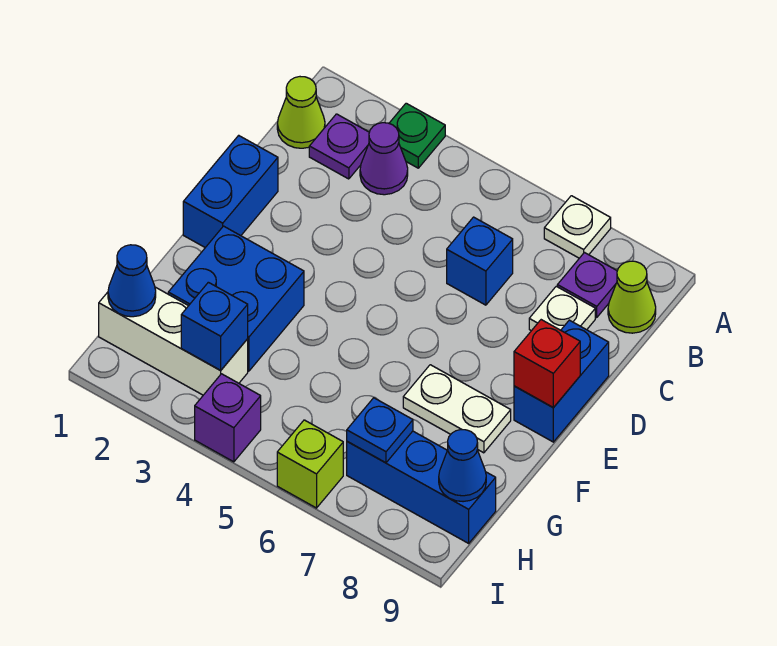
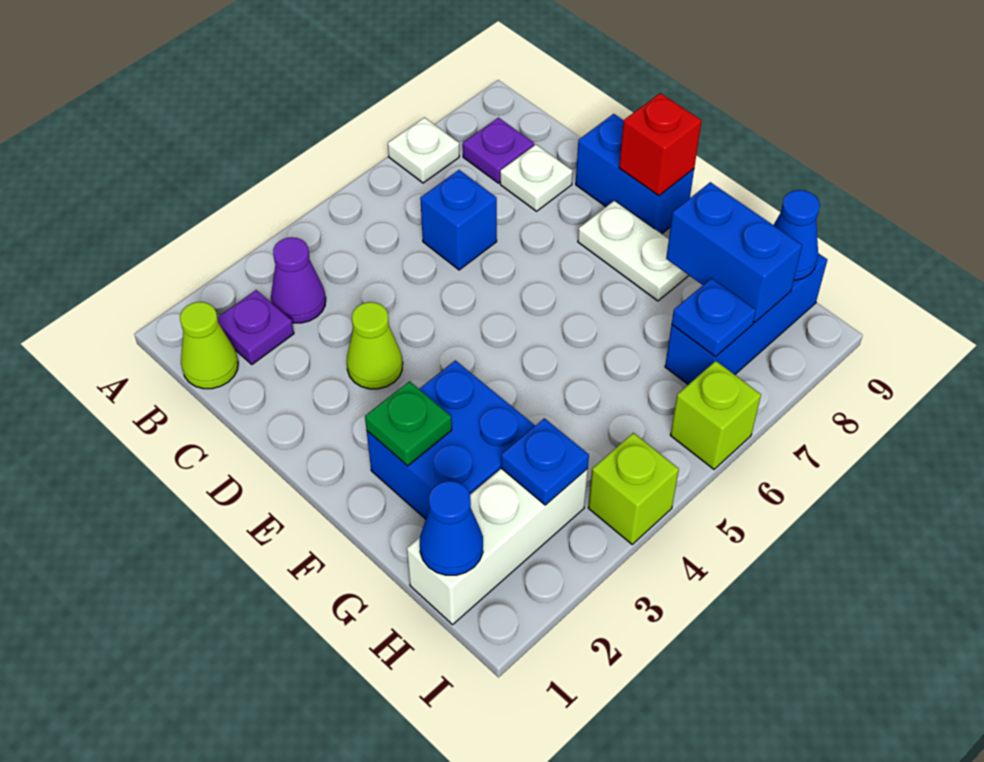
green 1x1 plate [389,103,445,168] -> green 1x1 plate moved to [365,381,452,466]
lime 1x1 cone [608,261,656,333] -> lime 1x1 cone moved to [347,302,403,389]
blue 1x2 brick [183,135,278,248] -> blue 1x2 brick moved to [666,182,802,322]
white 1x2 plate [403,365,511,453] -> white 1x2 plate turned to [578,200,689,301]
blue 1x1 brick [181,282,248,370] -> blue 1x1 plate [501,418,589,505]
purple 1x1 brick [195,374,261,462] -> lime 1x1 brick [588,433,679,544]

